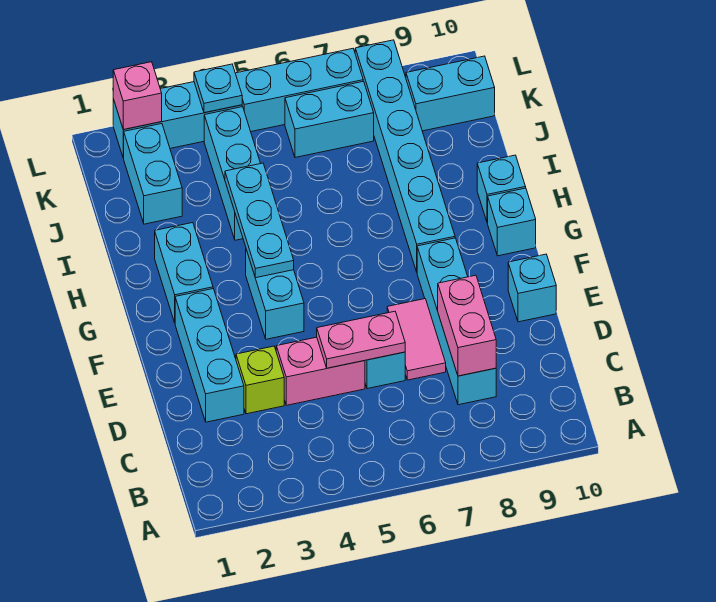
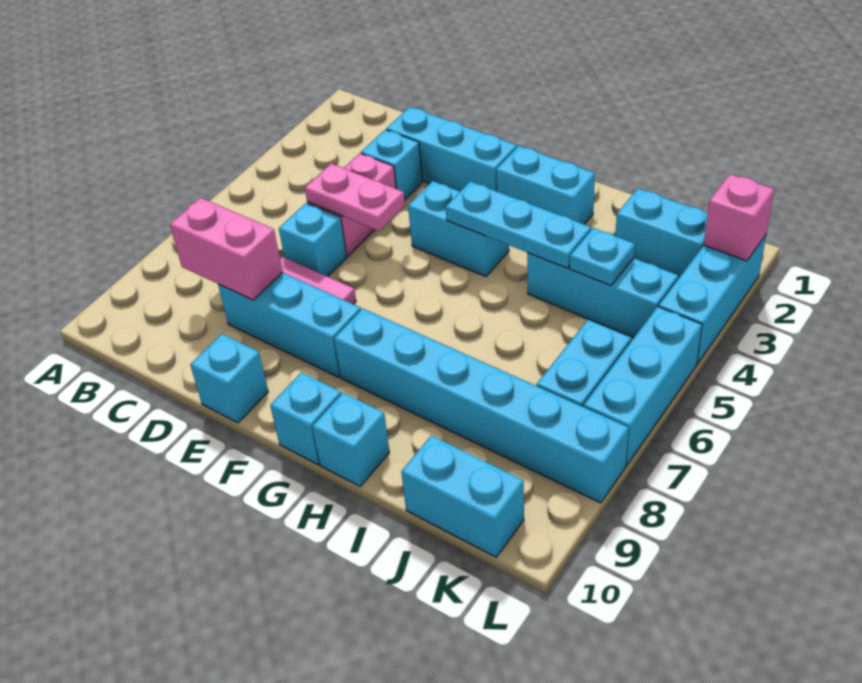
cyan 1x4 brick [417,238,496,405] -> cyan 1x3 brick [218,273,361,377]
lime 1x1 brick [236,346,284,414] -> cyan 1x1 brick [361,130,422,200]
pink 1x2 plate [317,311,405,368] -> pink 1x2 plate turned to [305,164,405,231]
cyan 1x2 brick [406,56,495,131] -> cyan 1x2 brick turned to [401,435,524,557]
cyan 1x1 plate [194,64,242,113] -> cyan 1x1 plate moved to [570,228,635,285]

